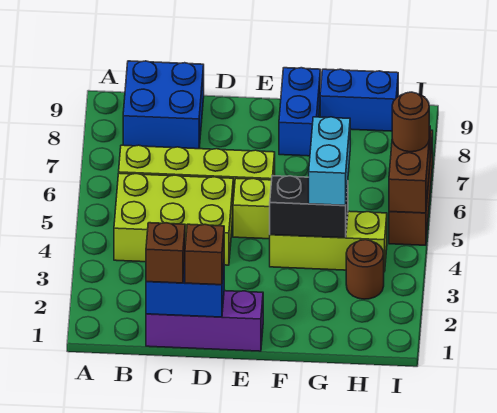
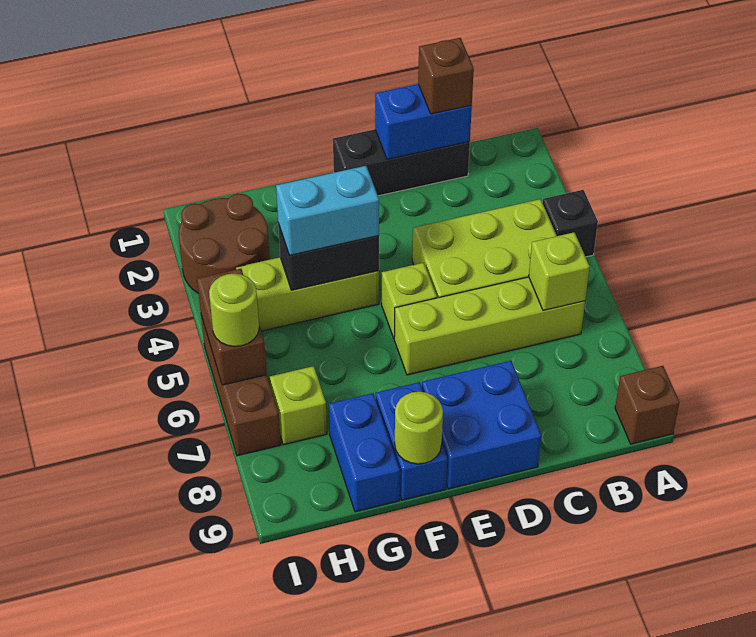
none -> black 1x1 brick [543,190,598,257]
none -> lime 1x1 brick [529,232,590,311]
blue 2x2 brick [123,61,204,149] -> blue 2x2 brick moved to [422,361,541,489]
purple 1x3 brick [146,291,263,351] -> black 1x3 brick [333,129,470,196]
brown 1x1 brick [185,224,224,285] -> brown 1x1 brick moved to [615,366,679,444]
none -> lime 1x1 round brick [395,392,443,464]
cyan 1x2 brick [309,117,350,205] -> cyan 1x2 brick turned to [276,166,379,255]
blue 1x2 brick [320,69,398,131] -> blue 1x2 brick turned to [329,393,400,512]
brown 1x1 round brick [346,240,384,299] -> brown 2x2 round brick [179,194,270,294]
none -> lime 1x1 brick [270,366,327,445]
brown 1x1 round brick [392,92,429,152] -> lime 1x1 round brick [209,274,259,347]

